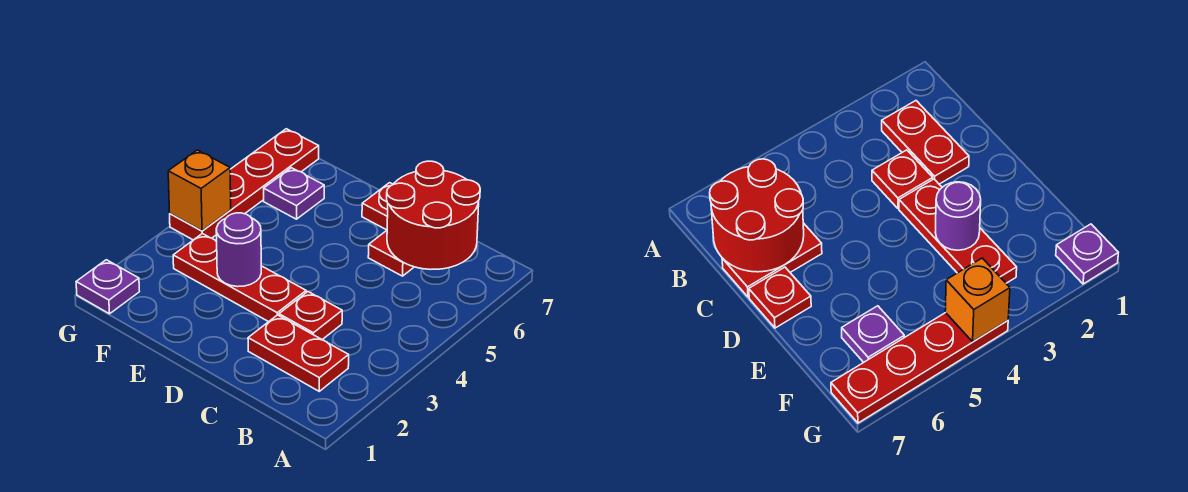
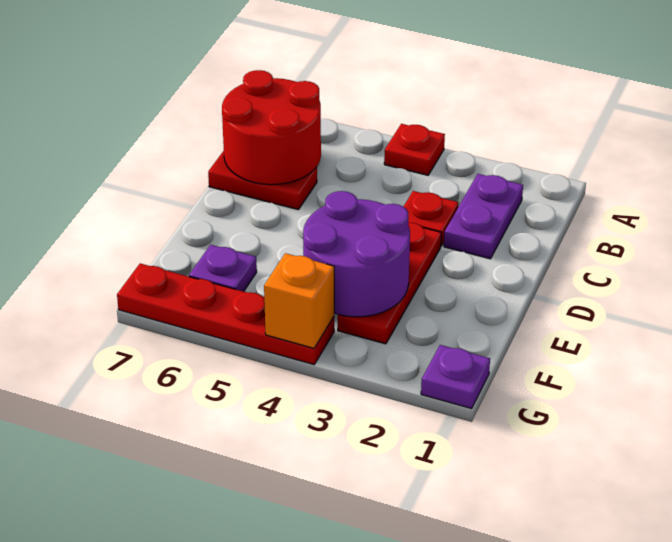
red 1x2 plate [248,315,349,391] -> purple 1x2 plate [444,174,523,259]
red 1x1 plate [362,183,393,230] -> red 1x1 plate moved to [384,124,445,175]
purple 1x1 round brick [216,213,261,287] -> purple 2x2 round brick [303,191,410,317]

